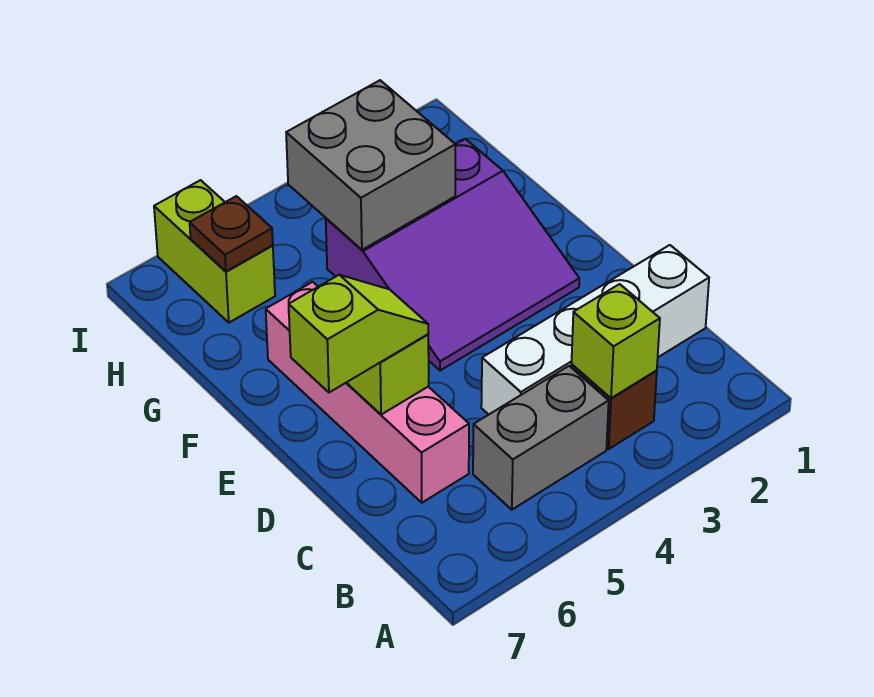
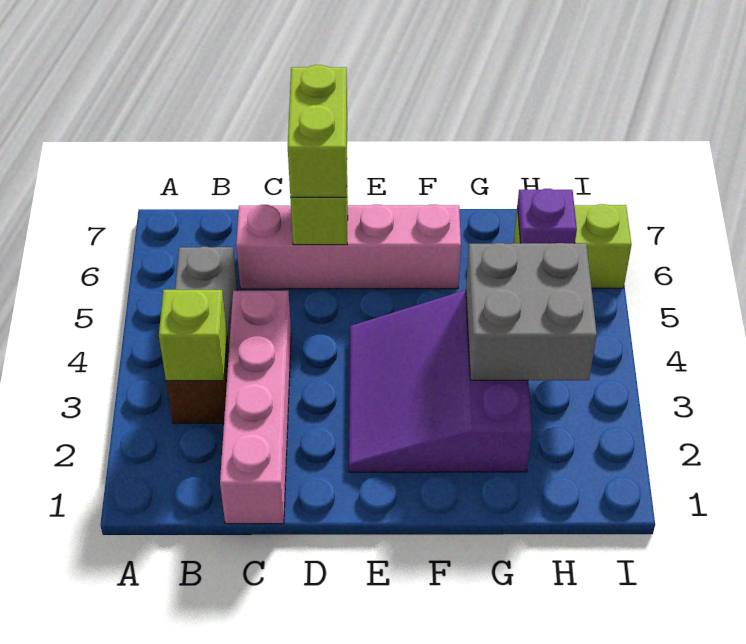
white 1x4 brick [481,245,709,415] -> pink 1x4 brick [220,290,291,524]
lime 1x2 slope [289,275,428,393] -> lime 1x2 brick [288,65,347,197]
brown 1x1 plate [190,196,273,271] -> purple 1x1 plate [518,189,577,243]

